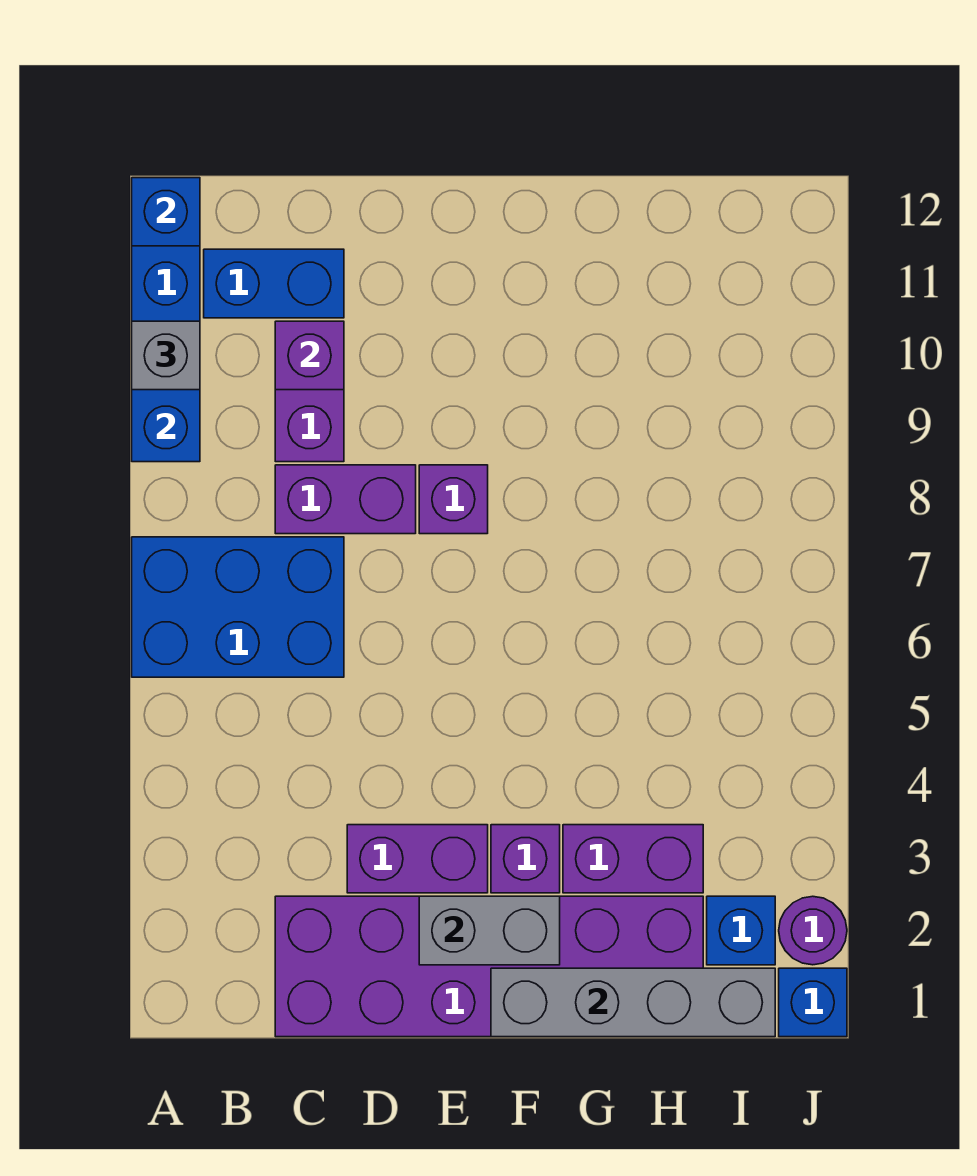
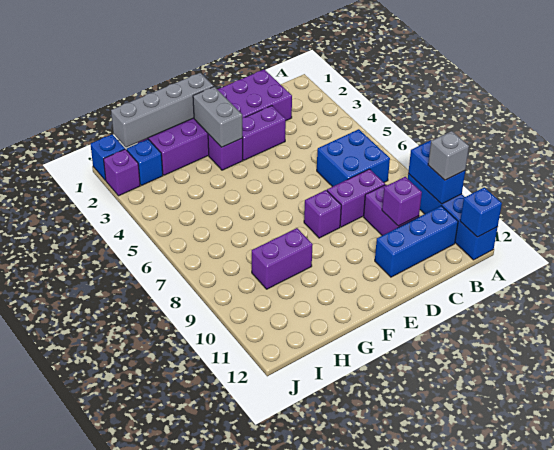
blue 2x3 brick [132,537,344,677] -> blue 2x2 brick [317,129,390,187]
blue 1x2 brick [204,249,344,318] -> blue 1x3 brick [375,206,458,277]
grey 1x2 brick [419,896,560,965] -> grey 1x2 brick turned to [193,87,243,147]
purple 1x2 brick [563,825,703,893] -> purple 1x2 brick moved to [252,228,313,289]
purple 1x1 round brick [779,896,847,965] -> purple 1x1 brick [104,149,140,196]

